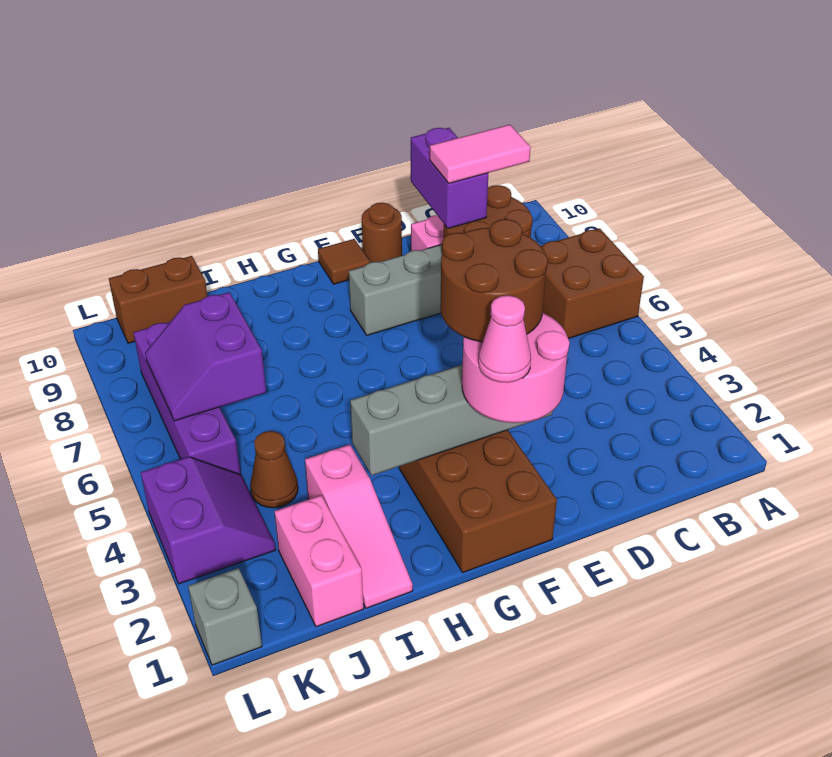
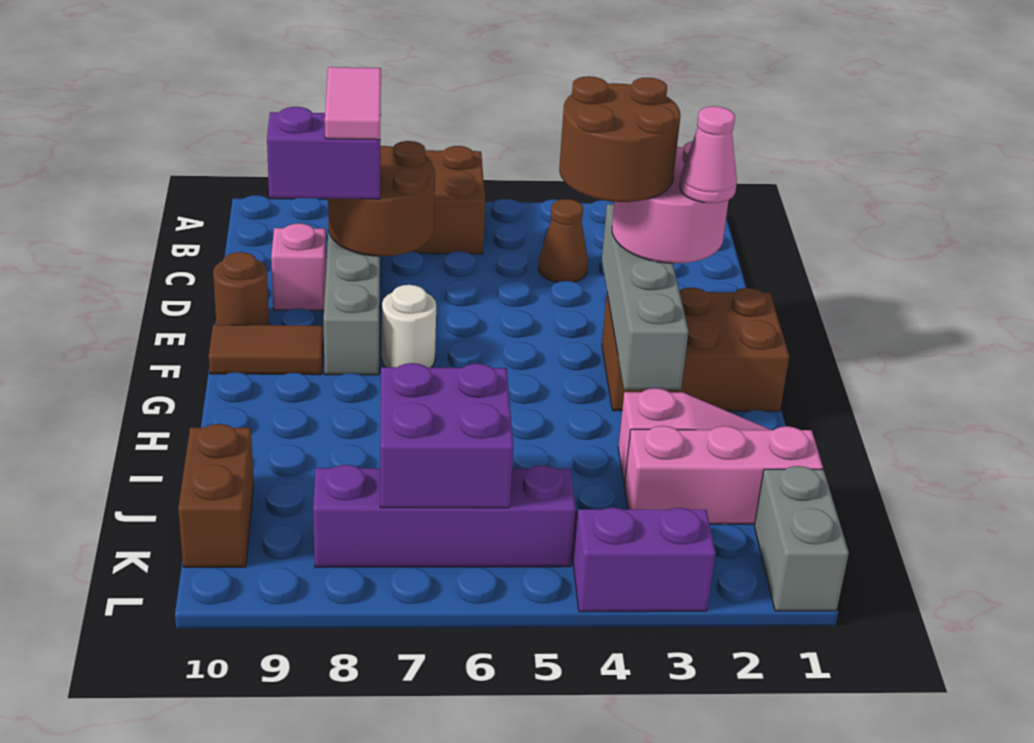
none -> white 1x1 round brick [382,285,436,368]
brown 1x1 tile [318,239,370,284] -> brown 1x2 tile [209,325,323,375]
pink 1x2 brick [274,495,364,627] -> pink 1x3 brick [624,426,823,524]
brown 1x1 cone [250,431,298,508] -> brown 1x1 cone moved to [538,199,588,282]
purple 2x2 slope [145,292,266,421] -> purple 2x2 brick [380,363,513,508]
grey 1x1 brick [188,568,262,665] -> grey 1x2 brick [754,466,849,611]

